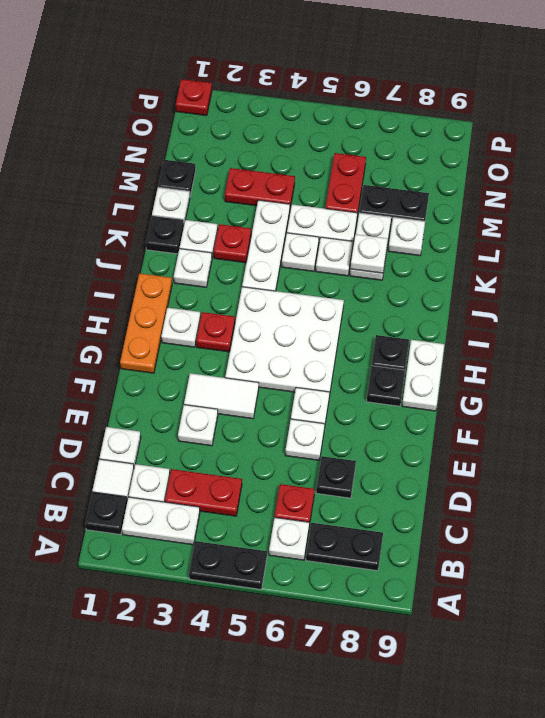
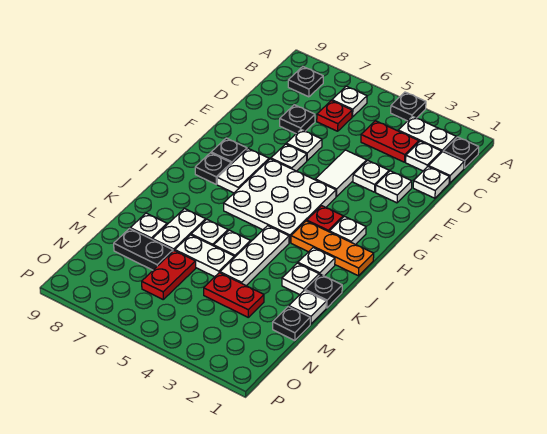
black 1x2 plate [189,541,267,589] -> black 1x1 plate [391,92,426,121]
black 1x2 plate [306,523,383,571] -> black 1x1 plate [288,67,323,97]
white 1x2 tile [184,373,259,419] -> white 1x2 tile turned to [315,150,367,197]
orange 1x3 plate [120,273,172,373] -> orange 1x3 plate turned to [291,221,374,276]
white 1x2 plate [402,340,444,411] -> white 1x2 plate moved to [217,149,269,193]
red 1x1 plate [214,224,251,263] -> none
white 1x1 plate [350,234,388,273] -> white 1x1 plate moved to [376,171,412,203]
red 1x1 plate [176,79,212,116] -> none

